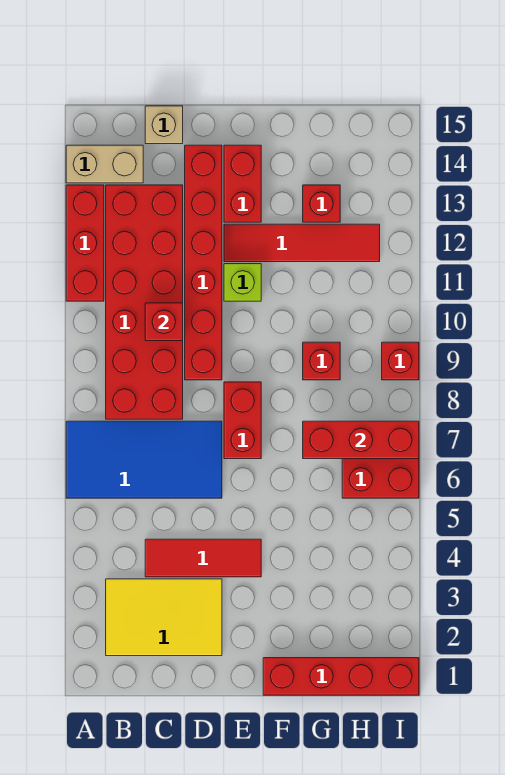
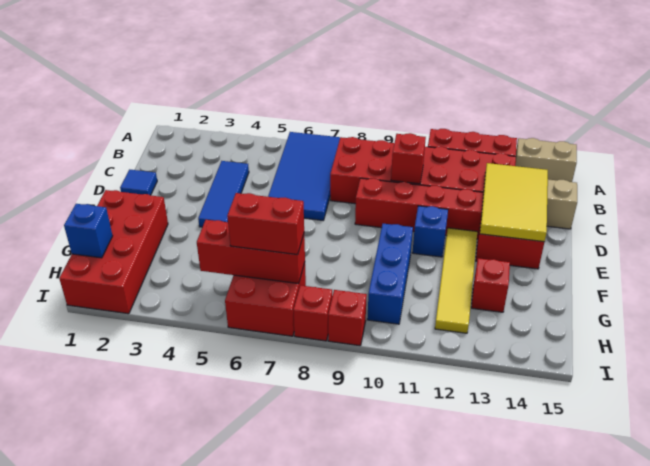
tan 1x2 brick [66,145,143,183] -> tan 1x2 brick turned to [515,138,577,182]
yellow 2x3 tile [106,579,222,656] -> yellow 2x3 tile moved to [480,163,548,242]
red 1x3 tile [145,539,261,577] -> blue 1x3 tile [198,161,249,227]
none -> blue 1x1 tile [120,170,157,195]
red 1x2 brick [224,382,261,459] -> red 1x2 brick moved to [227,193,304,255]
lime 1x1 brick [224,264,261,301] -> blue 1x1 brick [412,206,448,257]
red 1x4 tile [224,224,380,262] -> yellow 1x4 tile [435,228,477,333]
red 1x4 brick [263,658,419,695] -> red 2x4 brick [59,190,168,314]
none -> blue 1x3 brick [367,224,413,324]
red 1x3 brick [303,421,419,459] -> red 1x3 brick turned to [197,220,305,284]
red 1x1 brick [303,342,340,380] -> red 1x1 brick moved to [293,285,332,341]
none -> blue 1x1 brick [64,204,113,258]

